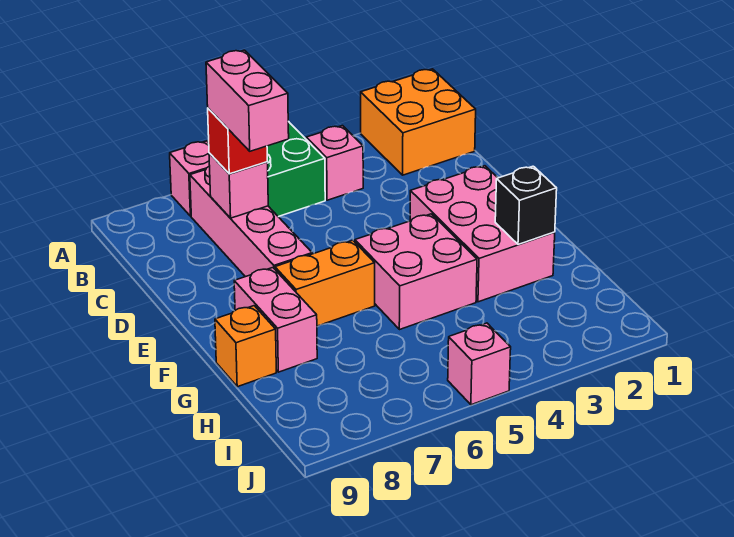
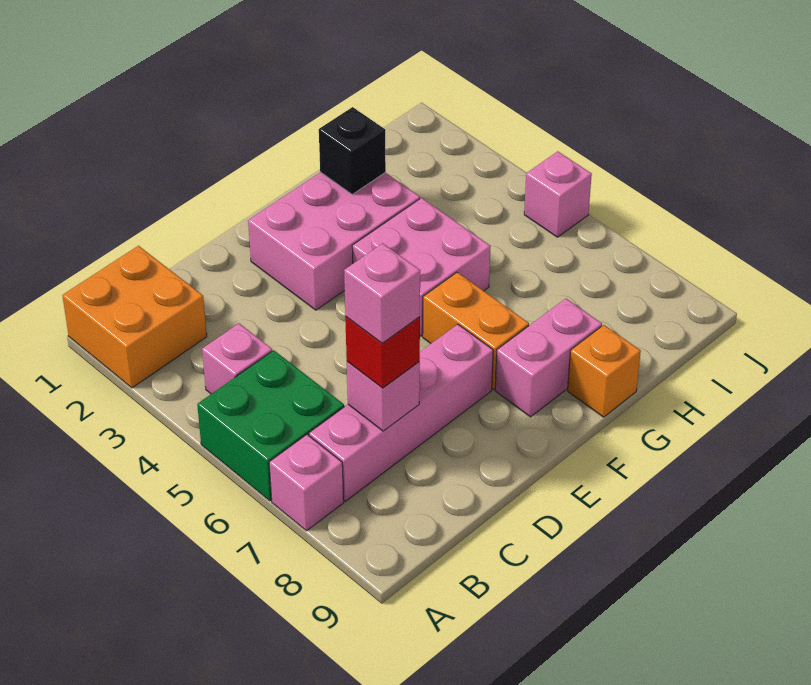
pink 1x2 brick [206,50,289,151] -> pink 1x1 brick [344,243,420,343]

